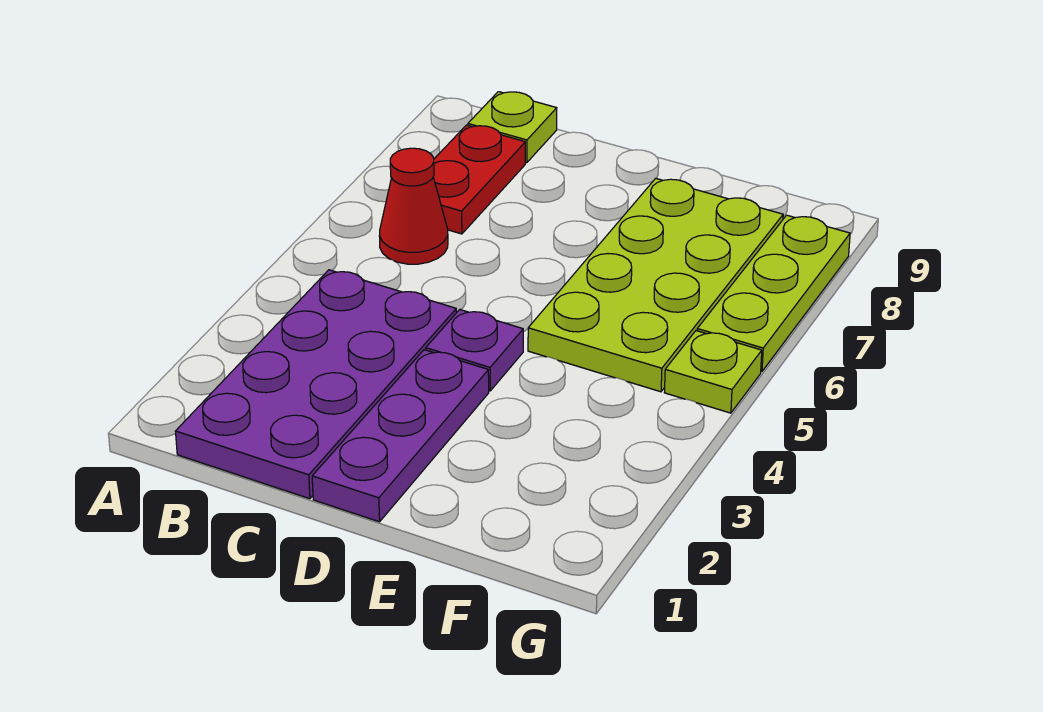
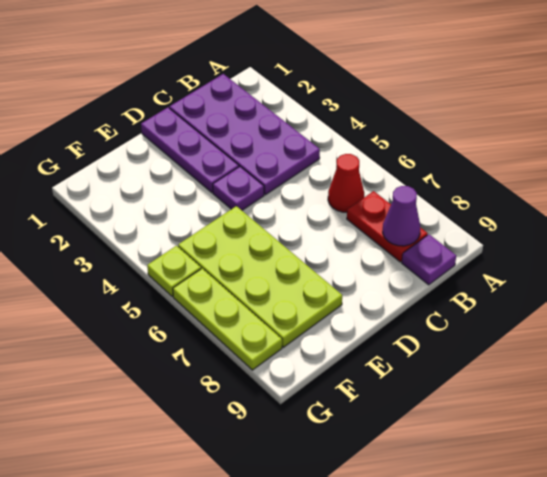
none -> purple 1x1 cone [383,186,420,246]
lime 1x1 plate [468,92,557,163] -> purple 1x1 plate [402,234,456,285]

